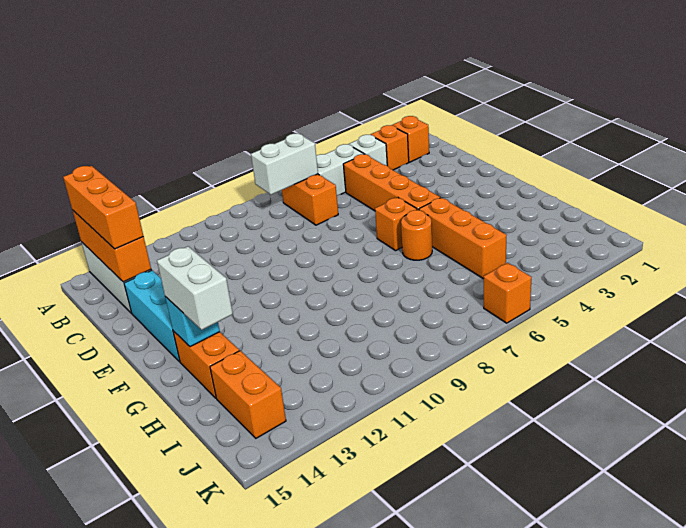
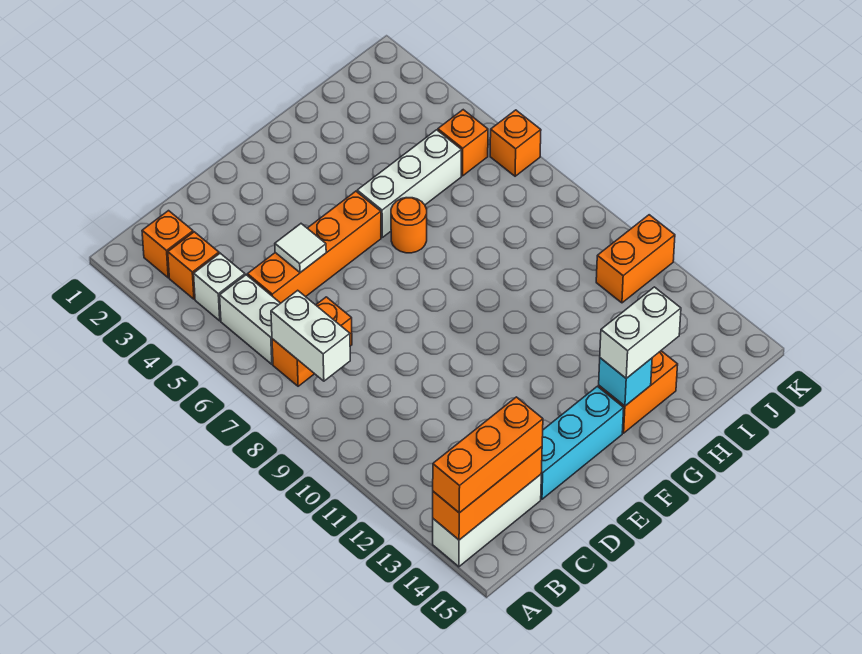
none -> white 1x1 tile [275,224,326,273]
orange 1x1 brick [375,197,417,251] -> orange 1x1 brick moved to [438,110,488,176]
orange 1x3 brick [419,198,507,278] -> white 1x3 brick [357,130,461,237]
orange 1x2 brick [210,351,286,438] -> orange 1x2 brick moved to [596,215,675,303]

